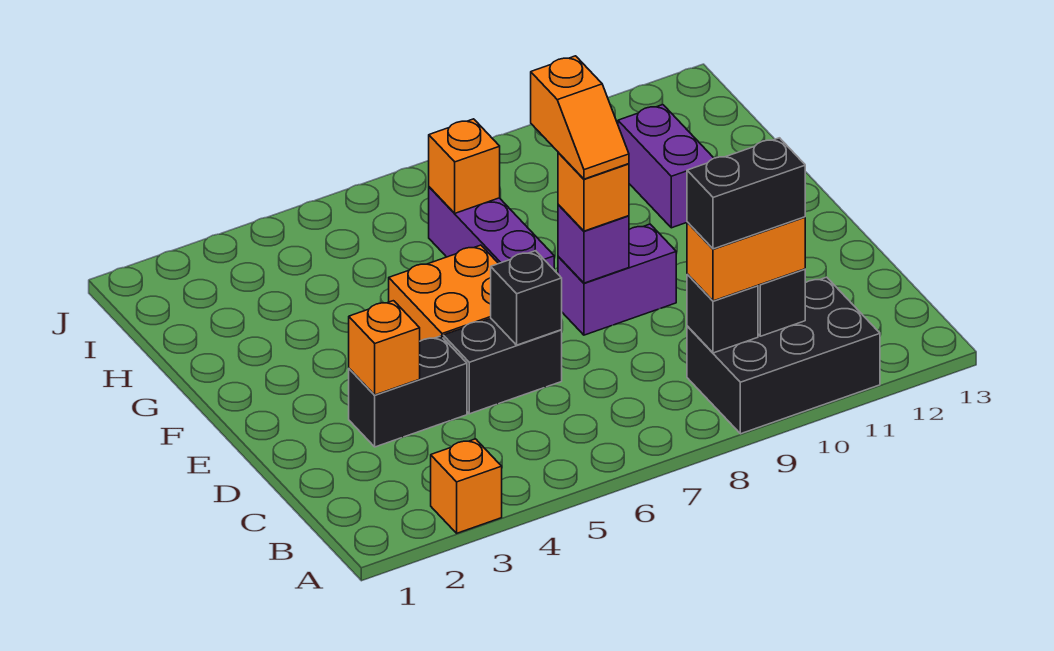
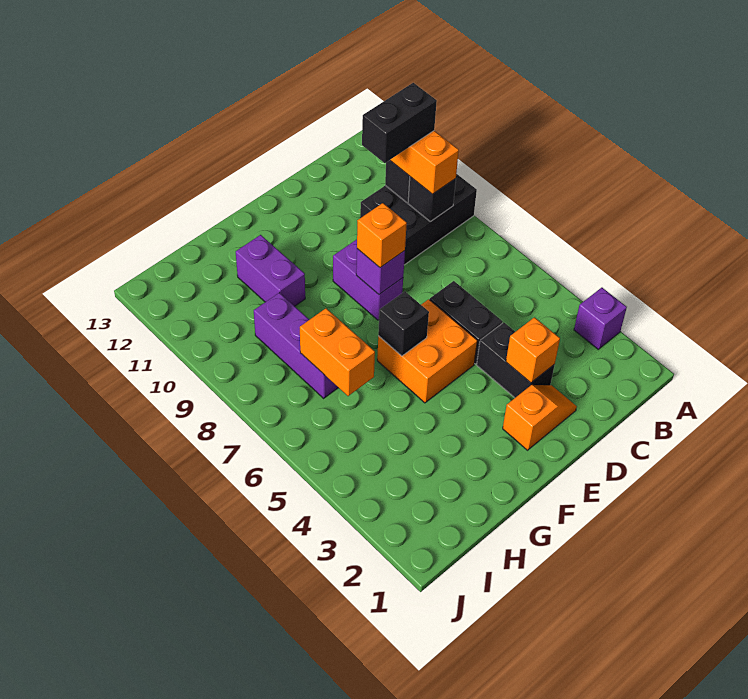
orange 1x1 brick [431,439,502,533] -> purple 1x1 brick [574,288,627,349]
black 2x3 brick [687,277,880,434] -> black 2x3 brick turned to [360,174,477,265]
black 1x2 brick [687,138,805,249] -> black 1x2 brick turned to [362,83,437,163]
black 1x1 brick [491,251,562,345] -> black 1x1 brick moved to [378,291,429,356]
orange 1x2 slope [531,56,629,179] -> orange 1x2 slope moved to [503,385,577,450]
purple 1x3 brick [429,187,554,269] -> purple 1x3 brick turned to [254,293,338,398]
purple 1x2 brick [618,105,714,228] -> purple 1x2 brick turned to [236,235,305,306]
orange 1x1 brick [429,119,500,213] -> orange 1x2 brick [300,308,375,396]

